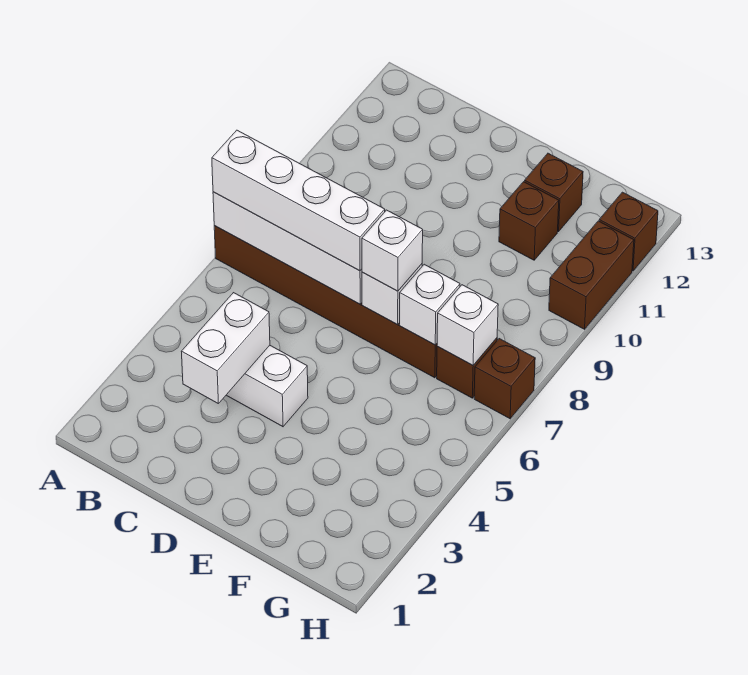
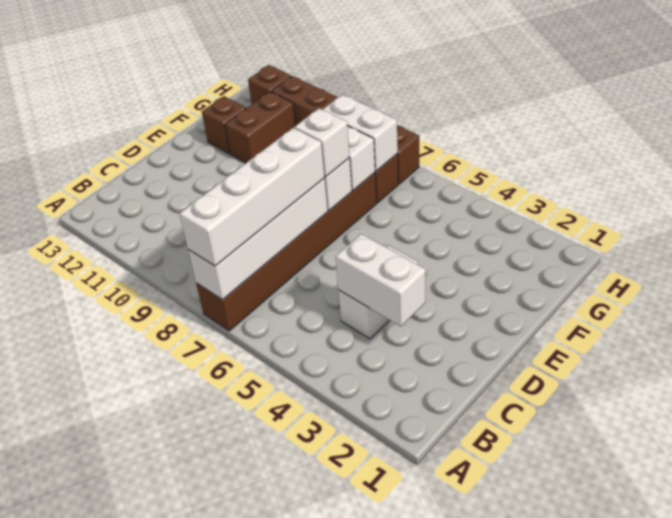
brown 1x1 brick [499,182,559,260] -> brown 1x2 brick [225,92,296,163]
white 1x1 brick [437,285,498,365] -> white 1x2 brick [322,94,398,171]

